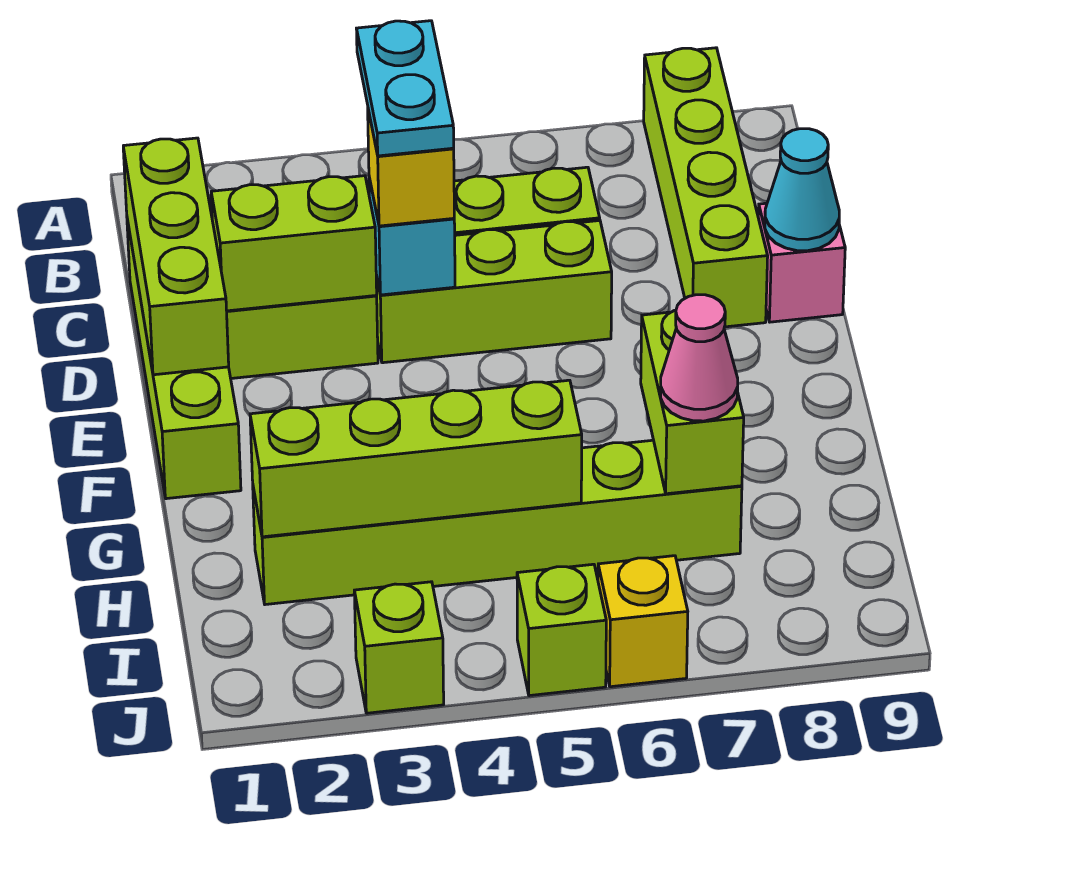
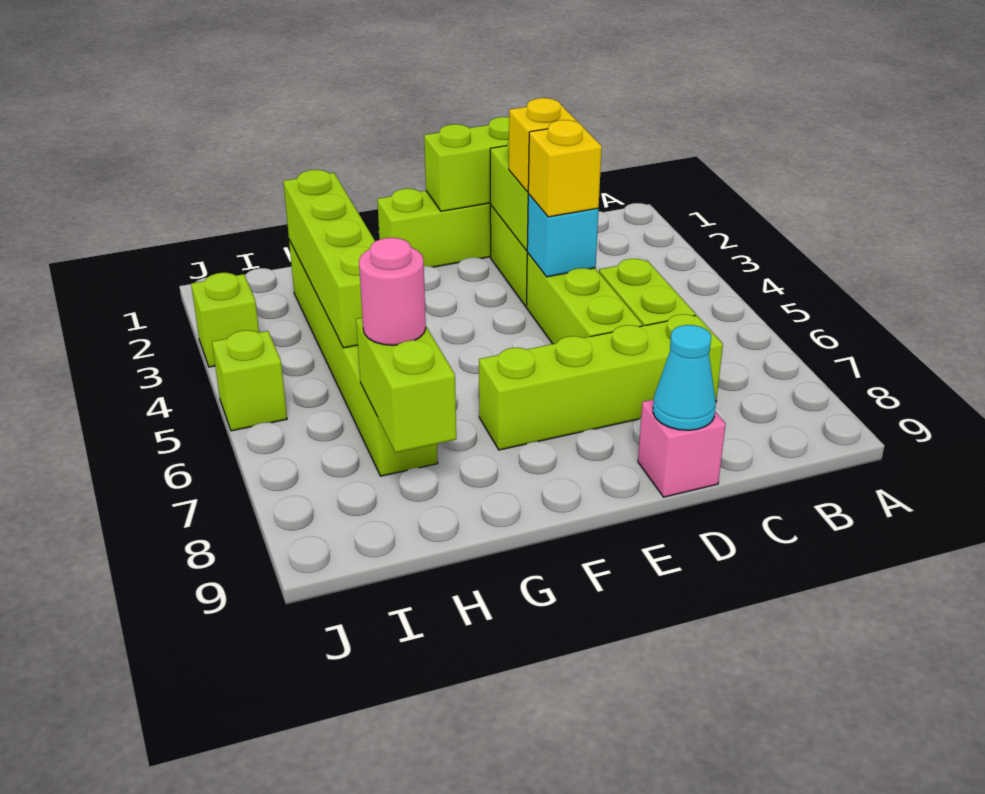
lime 1x4 brick [644,48,768,327] -> lime 1x4 brick moved to [479,314,723,450]
cyan 1x2 plate [356,21,454,156] -> none
lime 1x2 brick [641,310,744,494] -> lime 1x2 brick turned to [356,318,456,453]
pink 1x1 cone [661,295,738,421] -> pink 1x1 round brick [359,238,426,345]
yellow 1x1 brick [598,556,688,687] -> yellow 1x1 brick moved to [509,98,579,192]

